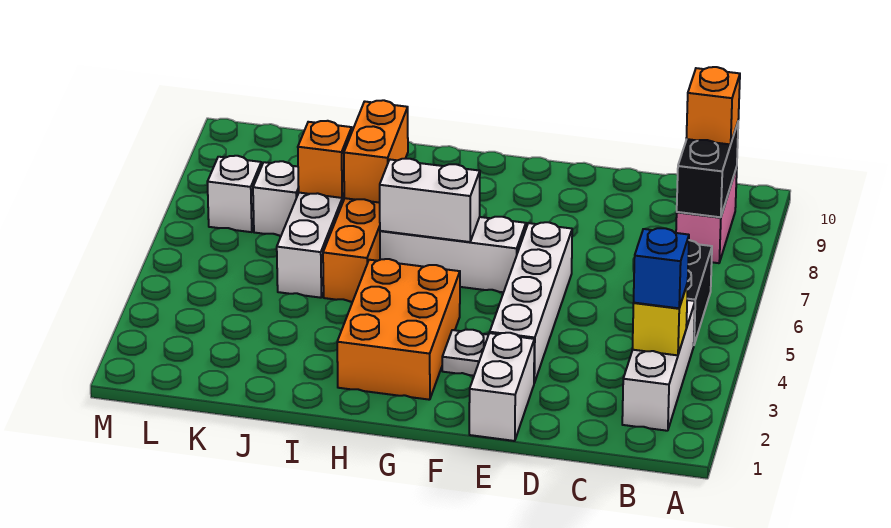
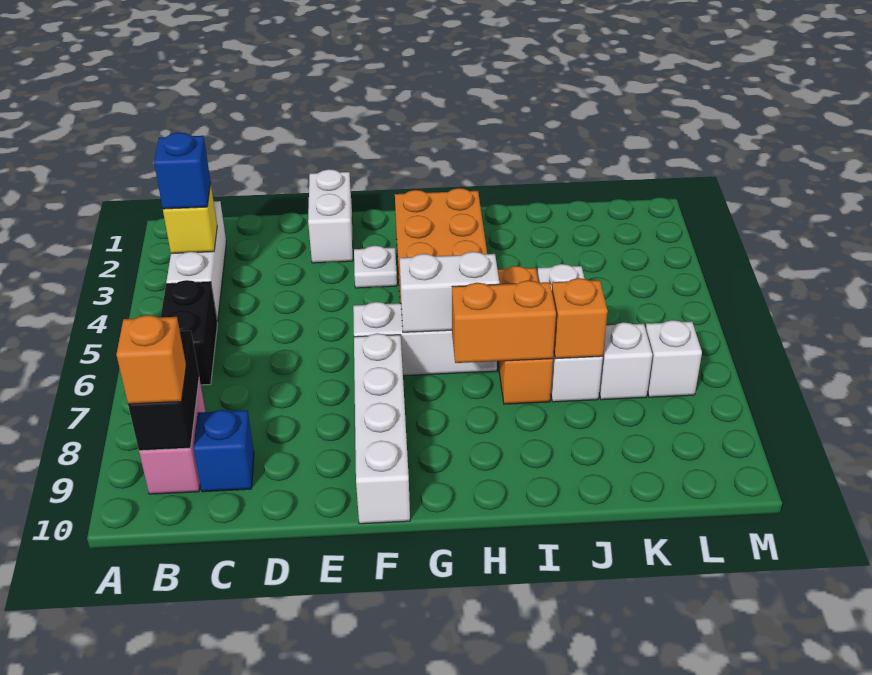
none -> blue 1x1 brick [193,410,254,492]
white 1x4 brick [490,222,572,383] -> white 1x4 brick moved to [354,333,410,524]
orange 1x2 brick [344,100,408,203] -> orange 1x2 brick turned to [452,280,556,363]

